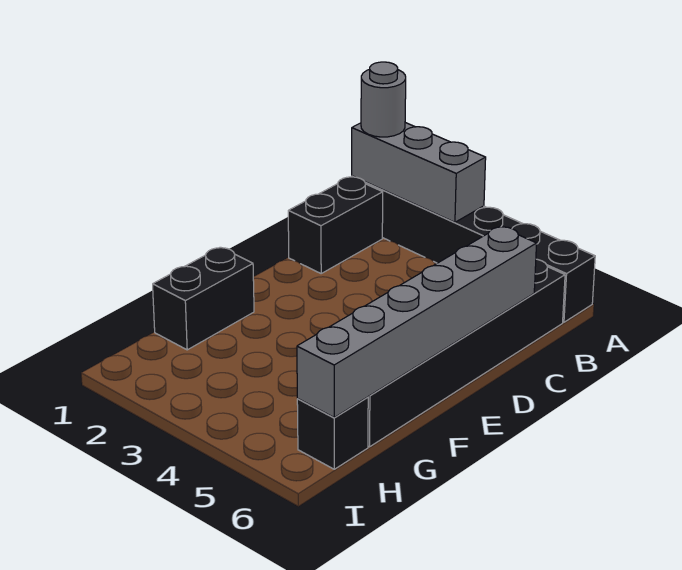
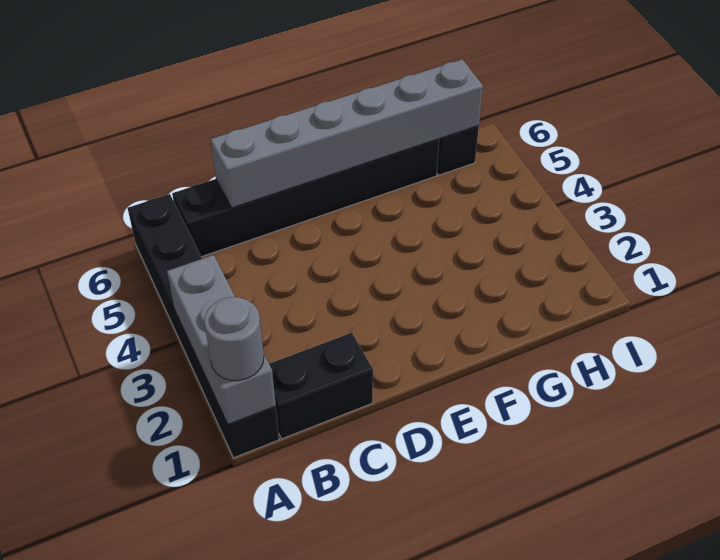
black 1x2 brick [153,247,254,350] -> none

